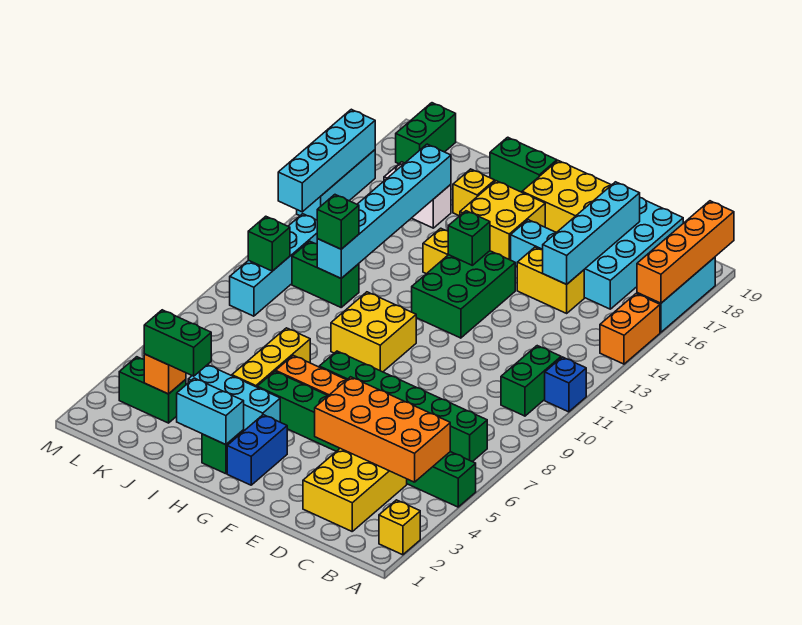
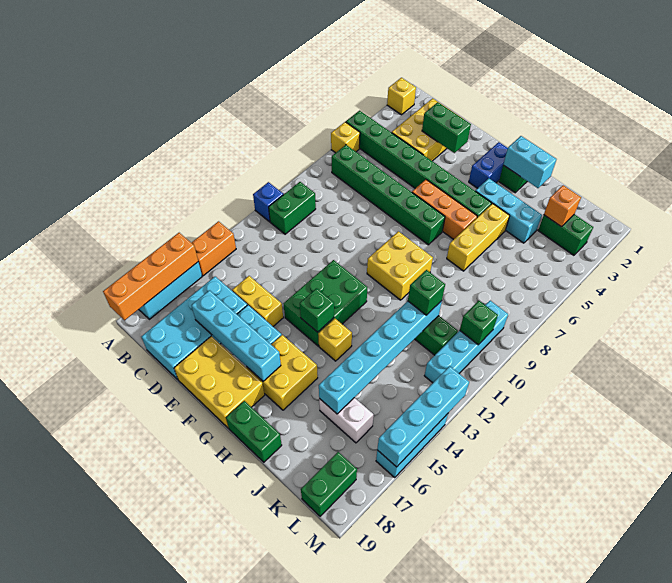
orange 2x4 brick [315,377,450,482] -> none
cyan 1x4 brick [543,182,640,284] -> cyan 1x4 brick turned to [191,290,281,381]
yellow 1x1 brick [453,169,495,216] -> yellow 1x1 brick moved to [331,122,360,153]
green 1x2 brick [144,310,211,376] -> green 1x2 brick moved to [422,102,471,153]

